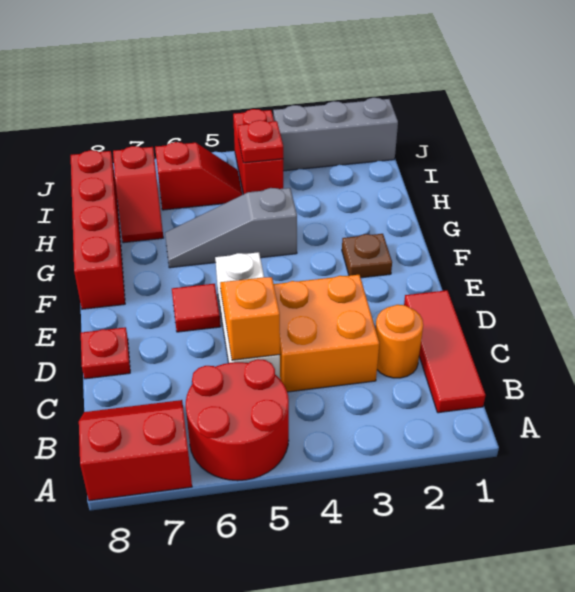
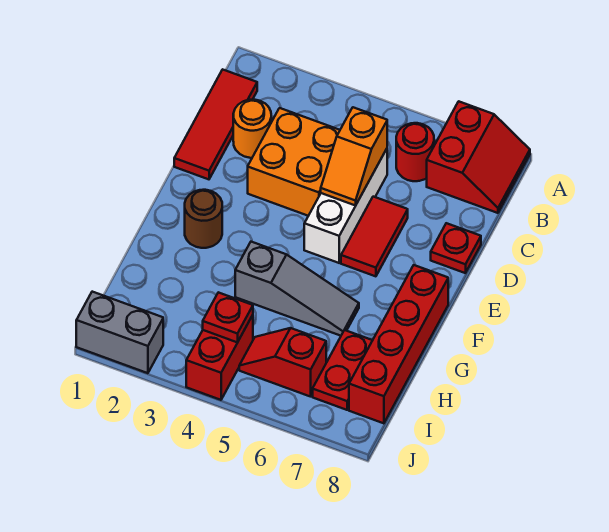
red 2x2 round brick [186,359,289,481] -> red 1x1 round brick [396,123,434,181]
red 2x2 slope [79,400,192,501] -> red 2x2 slope turned to [427,101,530,213]
red 1x1 tile [172,284,221,332] -> red 1x2 tile [341,197,408,276]
brown 1x1 plate [342,234,392,278] -> brown 1x1 round brick [185,190,222,248]
red 1x2 slope [113,146,163,243] -> red 1x2 plate [313,330,373,410]
grey 1x3 brick [273,98,398,171] -> grey 1x2 brick [76,292,163,373]

